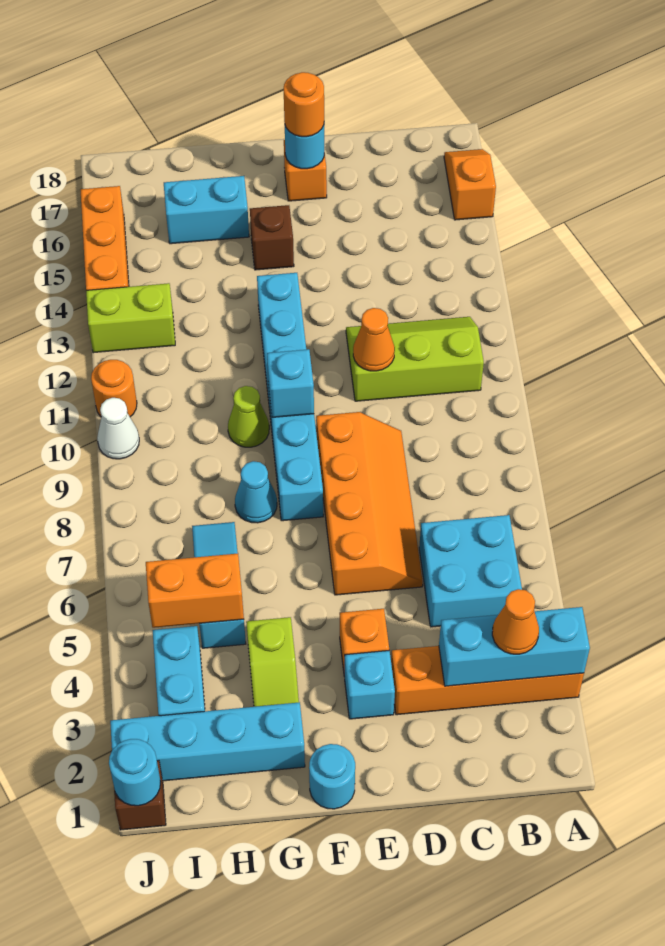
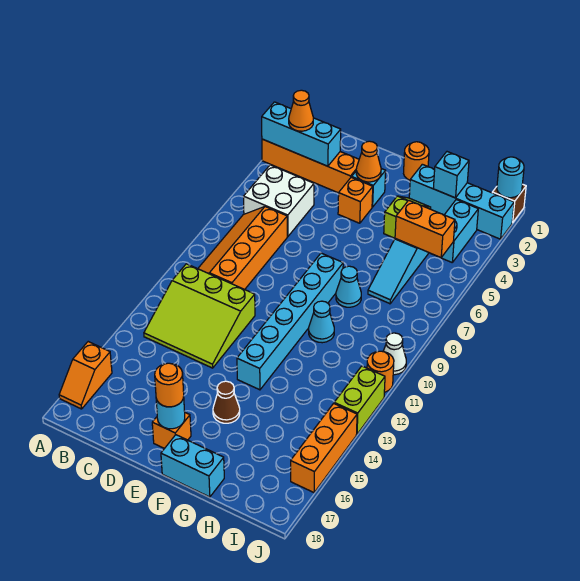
cyan 2x2 brick [419,515,522,627] -> white 2x2 brick [244,165,314,237]
lime 2x3 slope [346,317,484,401] -> lime 3x3 slope [144,264,255,368]
orange 2x4 slope [316,412,423,595] -> orange 2x4 slope moved to [198,207,287,290]
orange 1x1 cone [353,308,395,371] -> orange 1x1 cone moved to [356,141,381,182]
cyan 1x1 round brick [309,744,355,809] -> orange 1x1 round brick [404,142,429,180]
cyan 1x1 brick [267,349,314,417] -> cyan 1x1 brick moved to [433,152,469,198]
brown 1x1 brick [250,205,294,270] -> brown 1x1 cone [213,381,240,423]
lime 1x1 cone [228,386,269,447] -> cyan 1x1 cone [309,301,334,343]
cyan 1x2 brick [164,176,249,244] -> cyan 1x2 brick moved to [161,435,224,497]
lime 1x2 brick [86,283,175,353] -> lime 1x2 brick turned to [334,366,385,434]

